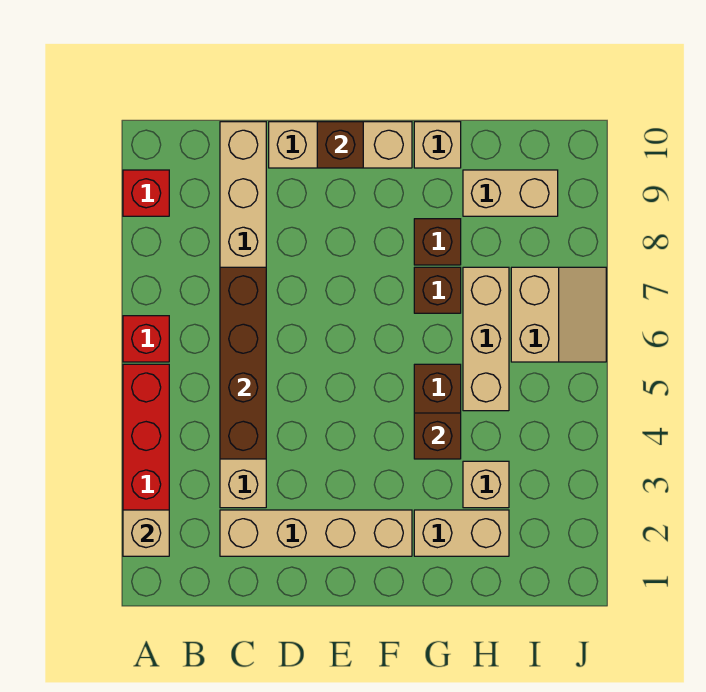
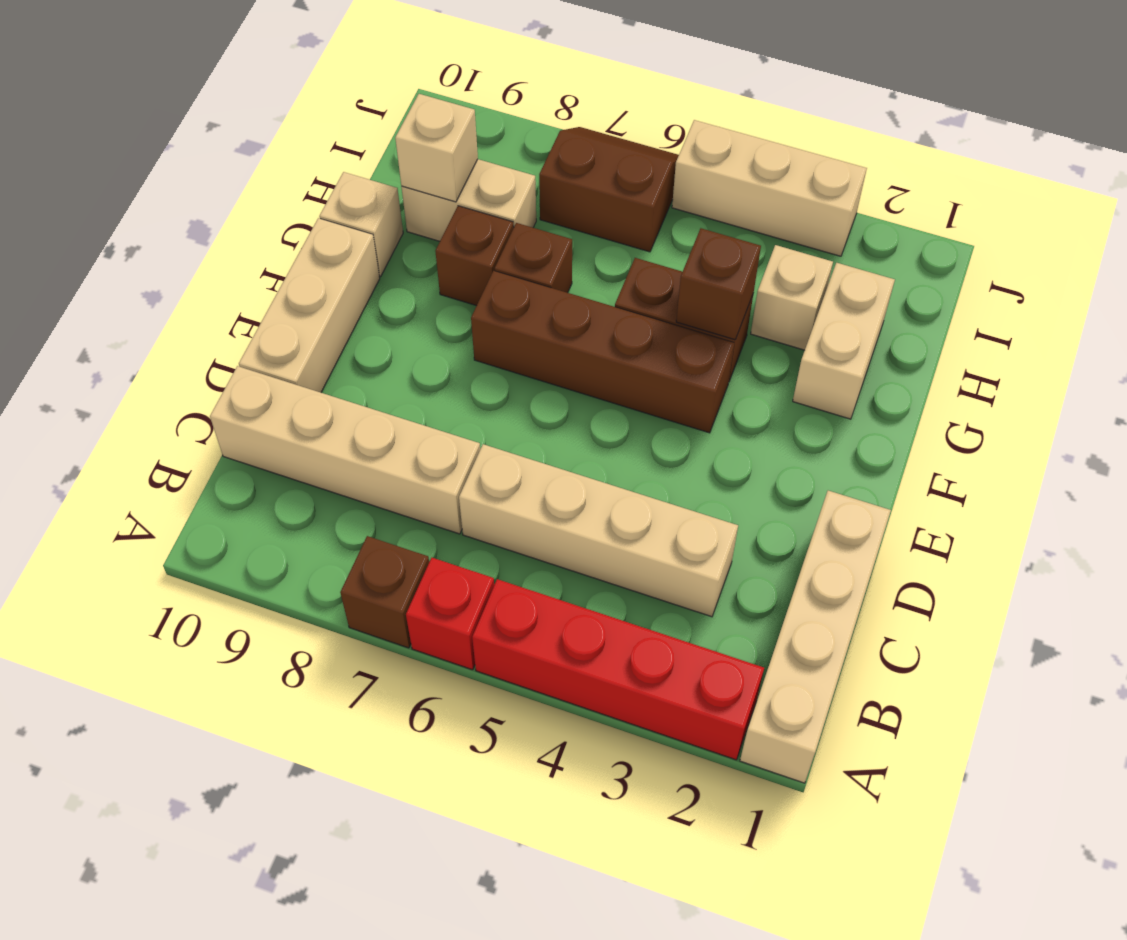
tan 1x1 brick [123,510,169,556] -> tan 1x1 brick moved to [395,94,478,202]
red 1x1 brick [123,170,169,216] -> none
tan 1x4 brick [220,510,412,556] -> tan 1x4 brick moved to [740,491,891,783]
brown 1x4 brick [220,267,266,459] -> brown 1x4 brick moved to [471,271,734,433]
brown 1x1 brick [317,122,363,168] -> brown 1x1 brick moved to [340,536,429,648]
tan 1x3 brick [463,267,509,411] -> tan 1x3 brick moved to [672,120,867,256]
tan 1x2 brick [463,170,558,216] -> tan 1x2 brick turned to [402,159,536,241]
tan 2x2 slope [511,267,606,362] -> brown 2x2 slope [539,127,679,252]

